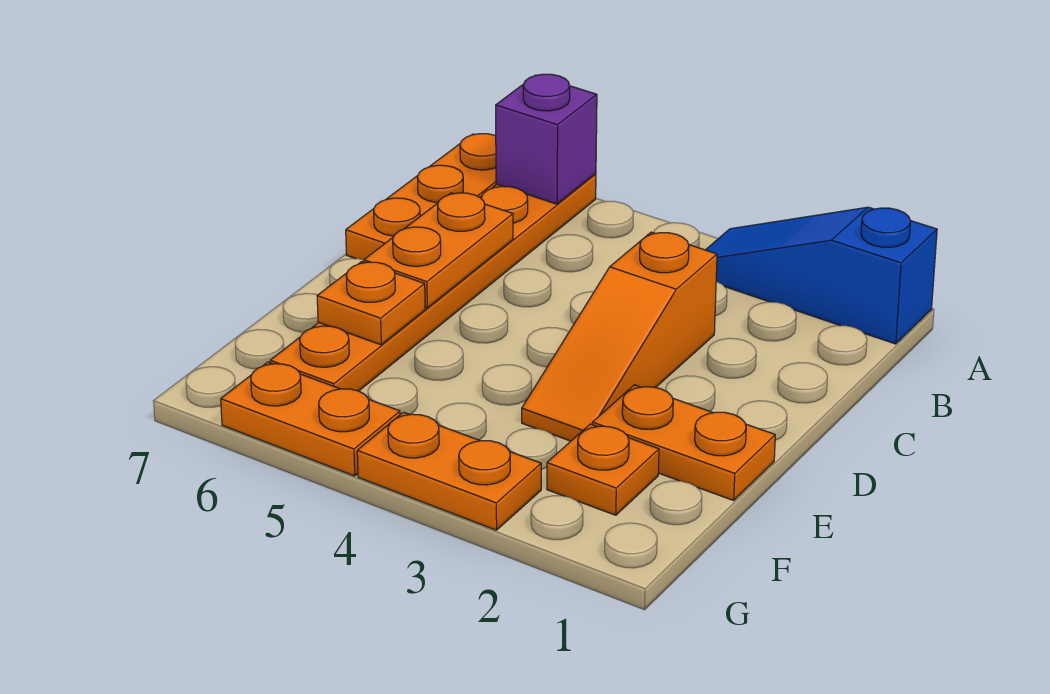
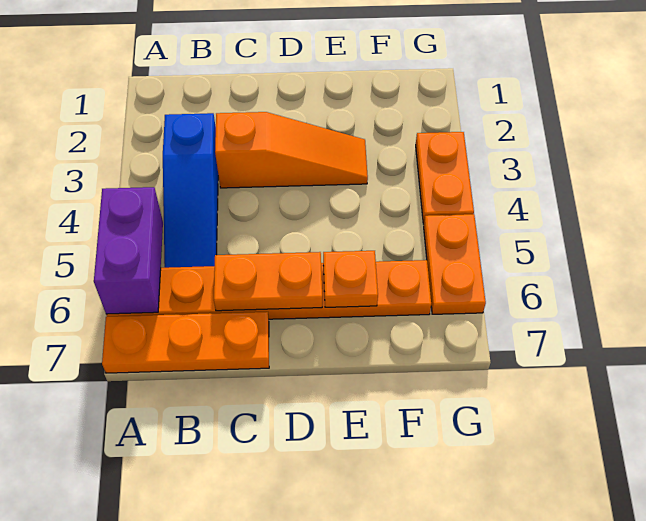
blue 1x3 slope [706,207,937,344] -> blue 1x3 slope moved to [163,113,218,268]
purple 1x1 brick [496,74,597,204] -> purple 1x2 brick [94,187,163,314]
orange 1x2 plate [592,385,775,500] -> none
orange 1x1 plate [547,424,659,515] -> none

